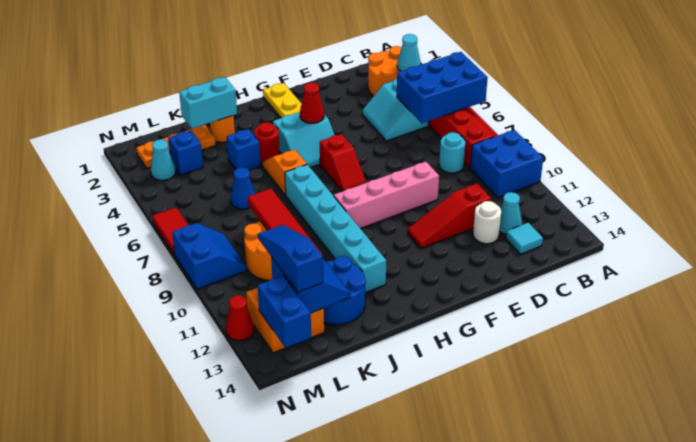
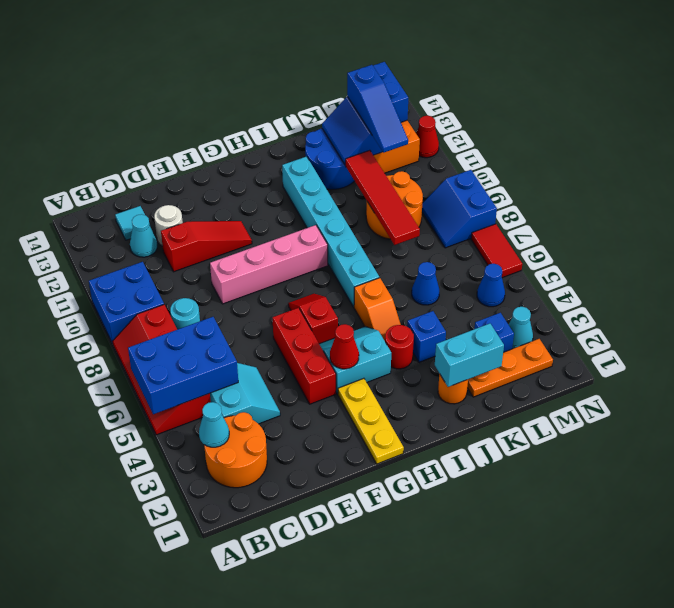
none -> red 1x3 brick [272,308,336,404]
none -> blue 1x1 cone [477,264,505,307]

